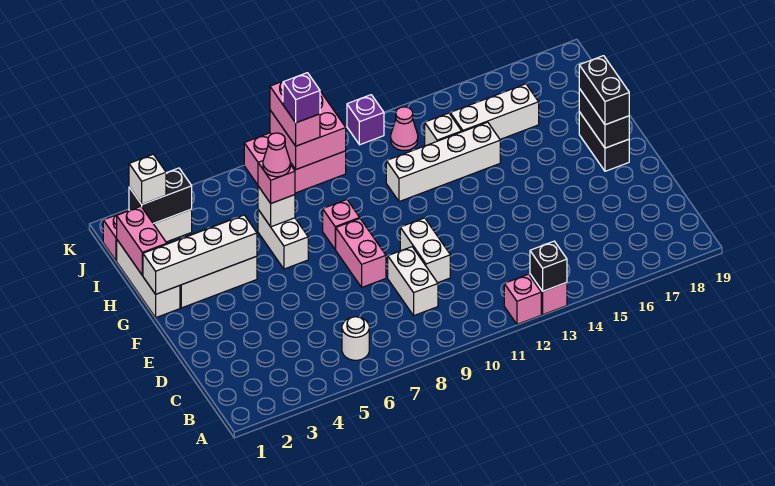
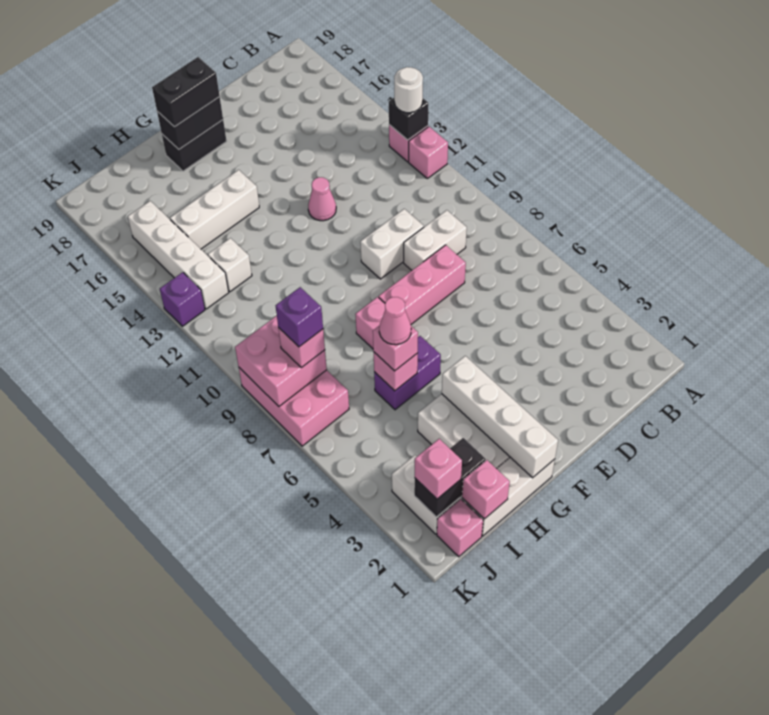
white 1x1 round brick [342,317,369,360] -> white 1x1 round brick moved to [394,67,423,113]
pink 1x2 brick [335,219,386,287] -> pink 1x3 brick [379,245,466,324]
white 1x2 brick [258,210,308,269] -> purple 1x2 brick [374,336,441,410]
pink 1x2 brick [117,206,167,275] -> pink 1x1 brick [462,460,510,519]
white 1x1 brick [258,186,295,227] -> pink 1x1 brick [374,352,418,391]
white 1x4 brick [386,122,500,202] -> white 1x4 brick moved to [128,201,229,309]
white 1x3 brick [450,84,539,139] -> white 1x3 brick turned to [170,170,259,249]
black 1x2 brick [129,168,192,224] -> black 1x2 brick turned to [414,438,486,517]
white 1x1 brick [129,154,166,204] -> pink 1x1 brick [415,439,462,499]
pink 1x2 brick [270,77,320,146] -> pink 1x1 brick [278,328,325,368]
pink 1x1 cone [391,107,418,151] -> pink 1x1 cone moved to [308,177,336,221]
purple 1x1 brick [347,95,384,145] -> purple 1x1 brick moved to [160,272,205,326]

